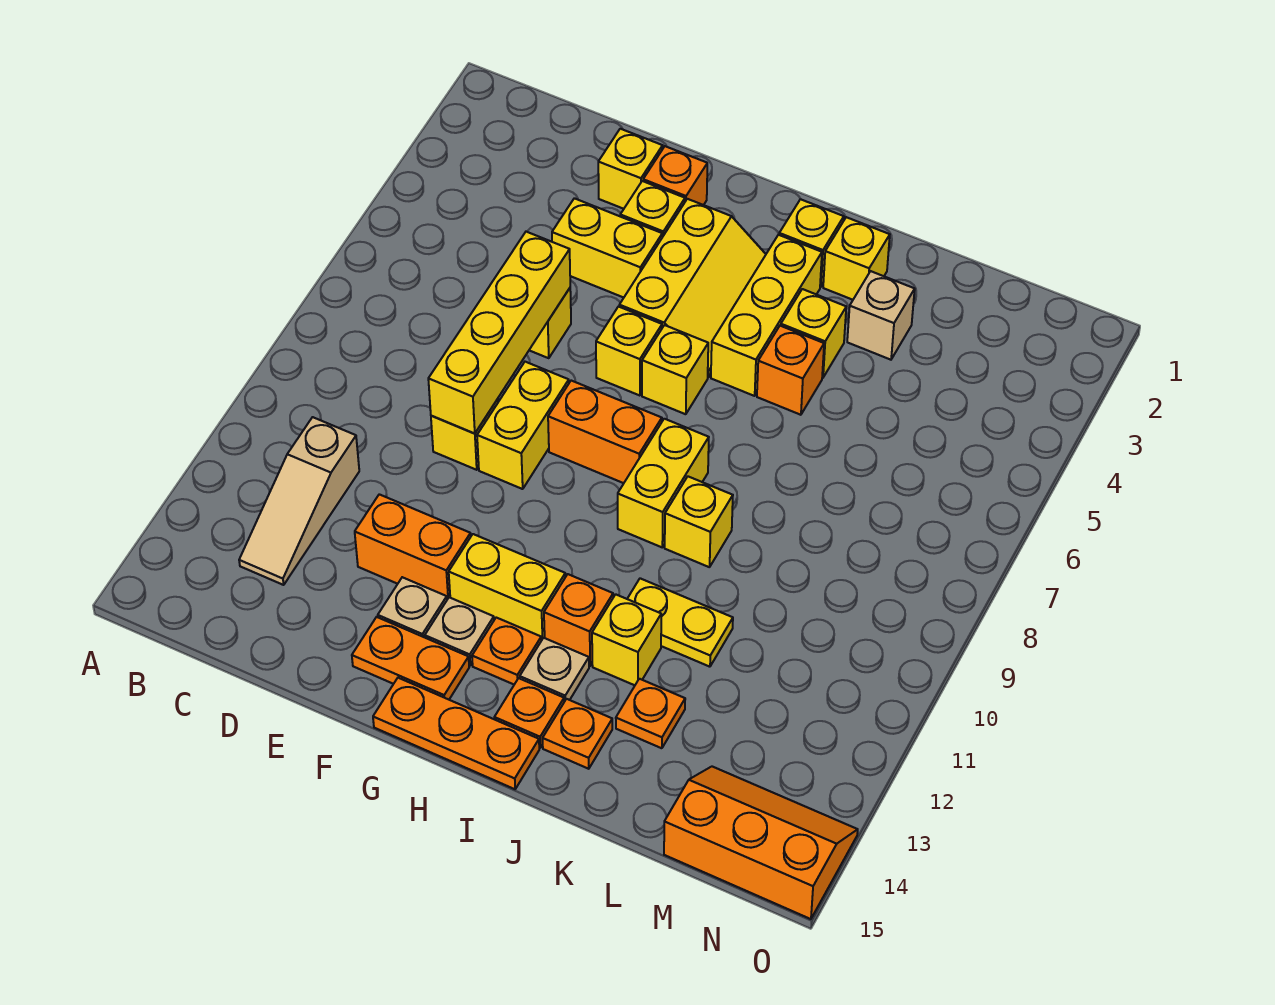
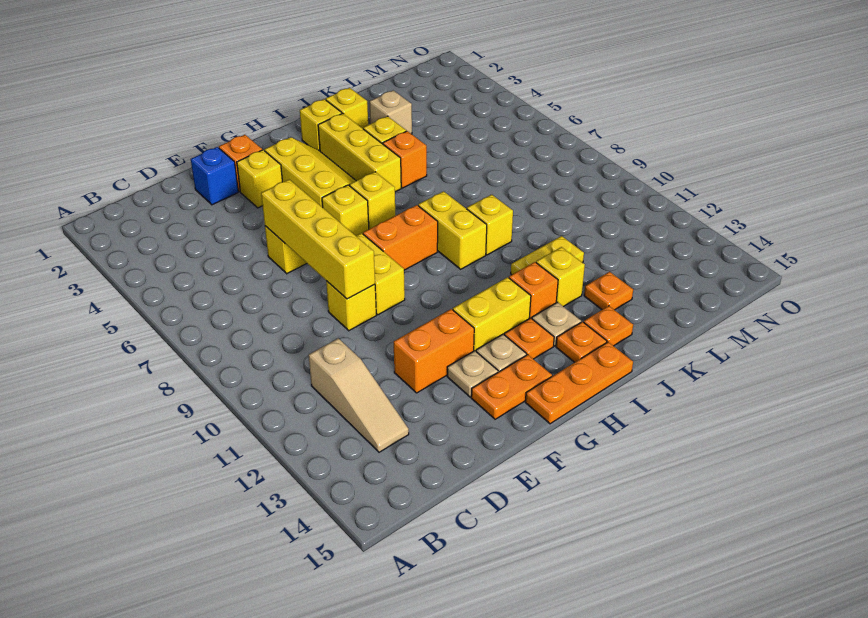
yellow 1x1 brick [598,129,663,209] -> blue 1x1 brick [191,147,238,205]
yellow 1x2 brick [552,198,662,298] -> none
orange 2x3 slope [664,767,858,919] -> none

